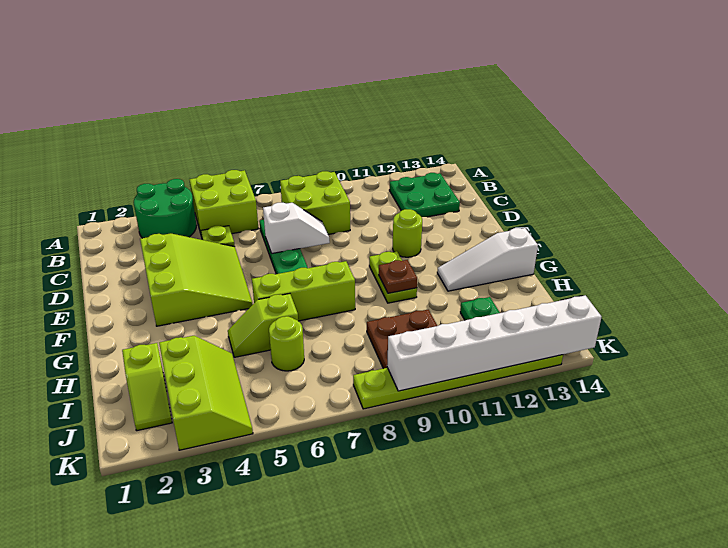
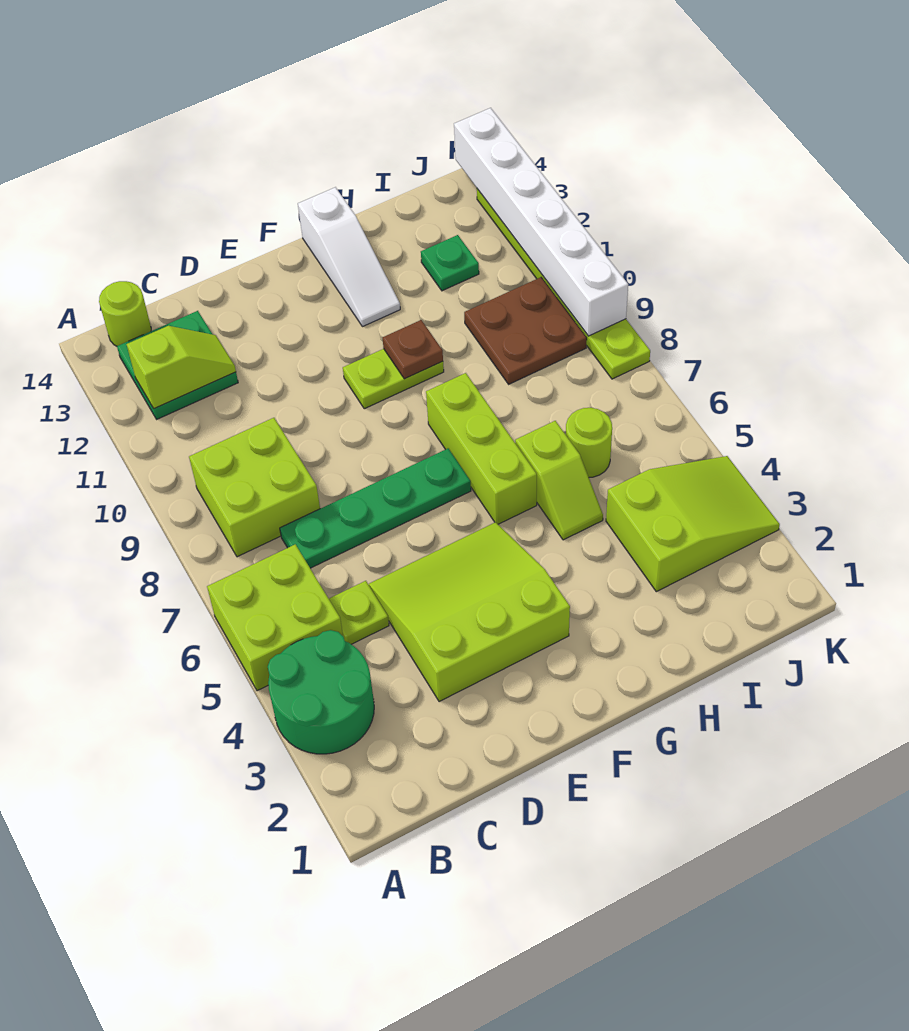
white 1x2 slope [263,203,330,253] -> none
lime 1x1 round brick [393,209,422,257] -> lime 1x1 round brick moved to [99,281,151,346]
lime 1x2 slope [122,343,172,431] -> lime 1x2 slope moved to [126,326,236,409]
lime 2x3 slope [159,336,253,450] -> lime 2x3 slope turned to [606,456,780,592]

